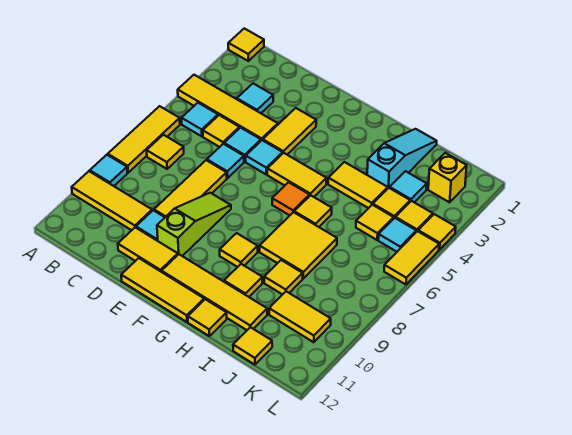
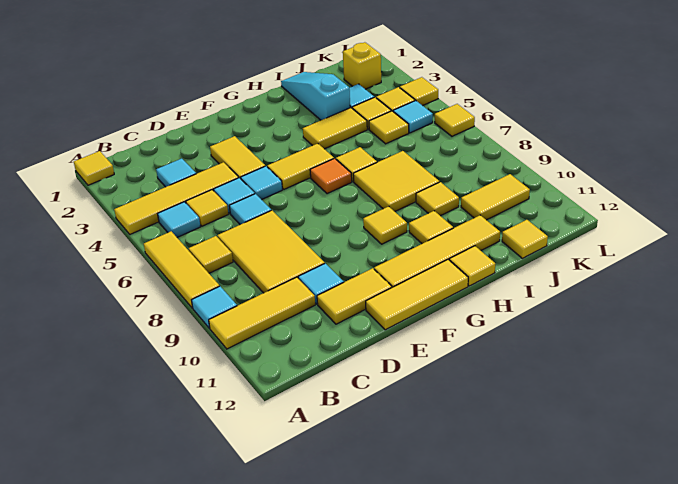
yellow 1x3 tile [154,160,227,217] -> yellow 2x3 tile [217,210,325,293]
lime 1x3 slope [157,193,231,256] -> none
yellow 1x2 tile [384,231,439,284] -> yellow 1x1 tile [435,104,475,136]

